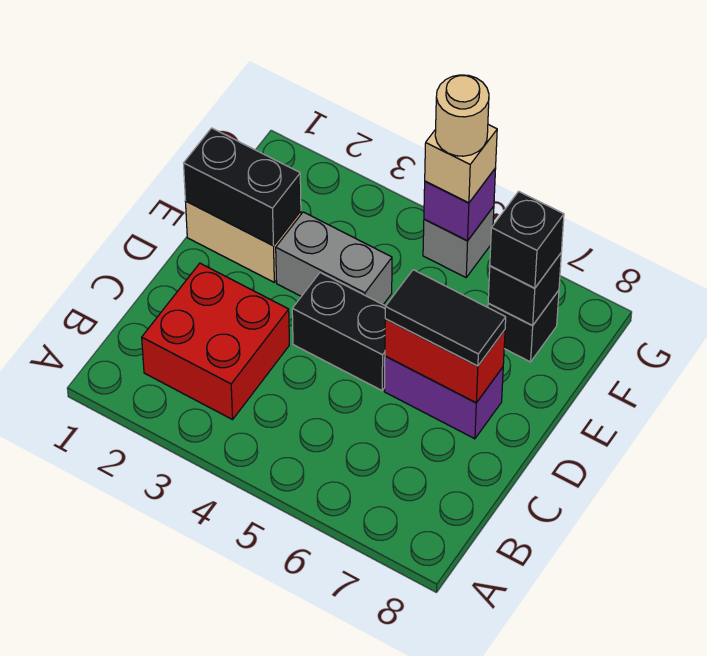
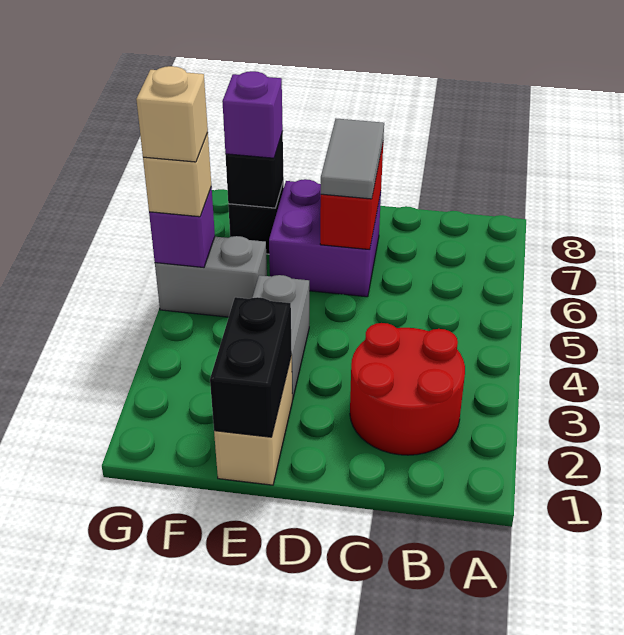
red 2x2 brick [142,263,289,420] -> red 2x2 round brick [350,323,465,455]
black 1x2 brick [292,273,386,390] -> none
purple 1x2 brick [384,356,503,439] -> purple 2x2 brick [269,179,381,297]
black 1x2 tile [385,270,506,366] -> grey 1x2 tile [321,119,384,199]
black 1x1 brick [490,191,564,288] -> purple 1x1 brick [222,71,283,158]
grey 1x1 brick [423,206,494,277] -> grey 1x2 brick [155,236,267,317]
tan 1x1 round brick [435,75,489,156] -> tan 1x1 brick [136,66,208,162]

